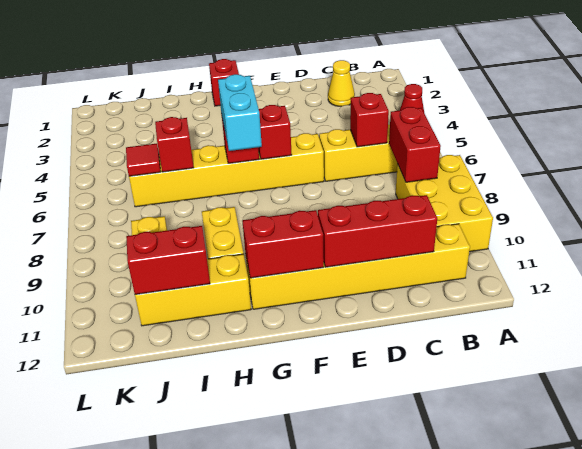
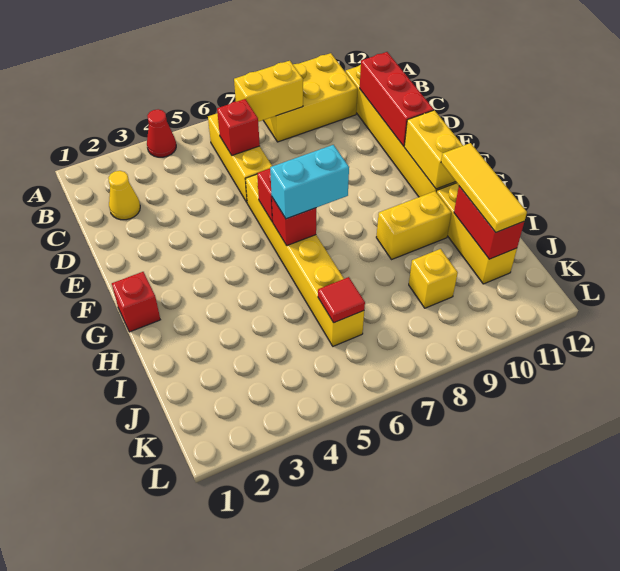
red 1x2 brick [389,107,441,182] -> yellow 1x2 brick [234,61,303,122]
red 1x2 brick [242,210,324,278] -> yellow 1x2 brick [404,110,463,189]
none -> yellow 1x3 tile [441,143,527,232]
red 1x1 brick [155,117,194,172] -> none

